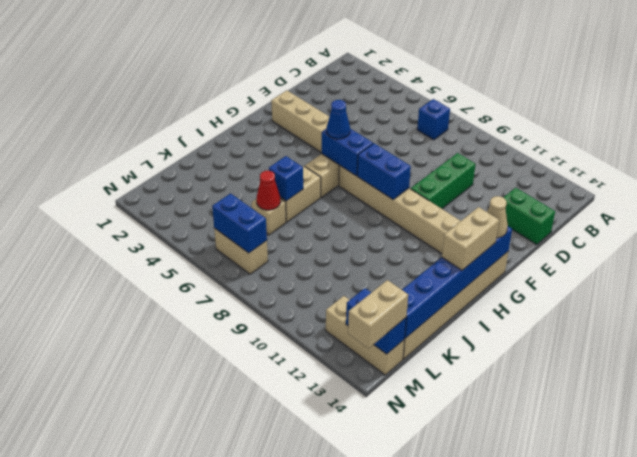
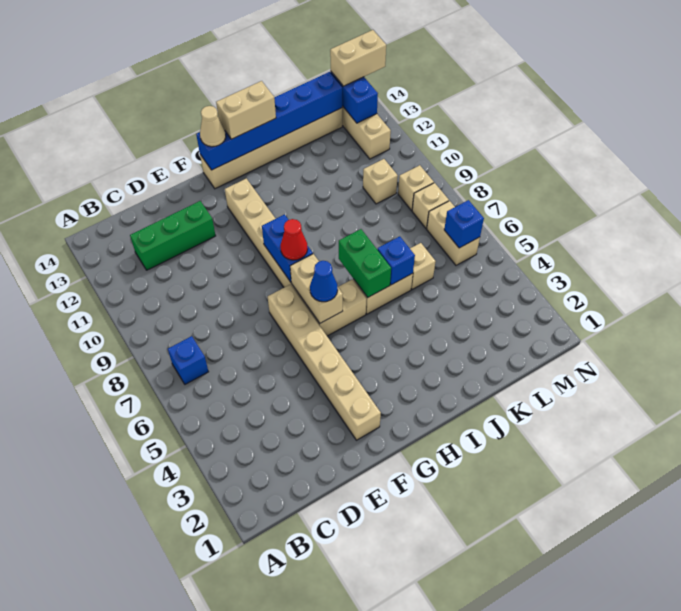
green 1x3 brick [411,153,475,209] -> green 1x3 brick moved to [130,201,216,270]
green 1x2 brick [503,188,555,245] -> green 1x2 brick moved to [339,229,391,297]
blue 1x2 brick [322,128,373,176] -> tan 1x2 brick [290,254,343,323]
red 1x1 cone [256,171,280,210] -> red 1x1 cone moved to [281,219,308,260]
none -> tan 1x1 brick [363,159,398,204]
blue 1x2 brick [212,194,267,253] -> blue 1x1 brick [444,200,484,248]
none -> tan 1x1 brick [412,183,449,229]
none -> tan 1x1 brick [398,165,434,210]

